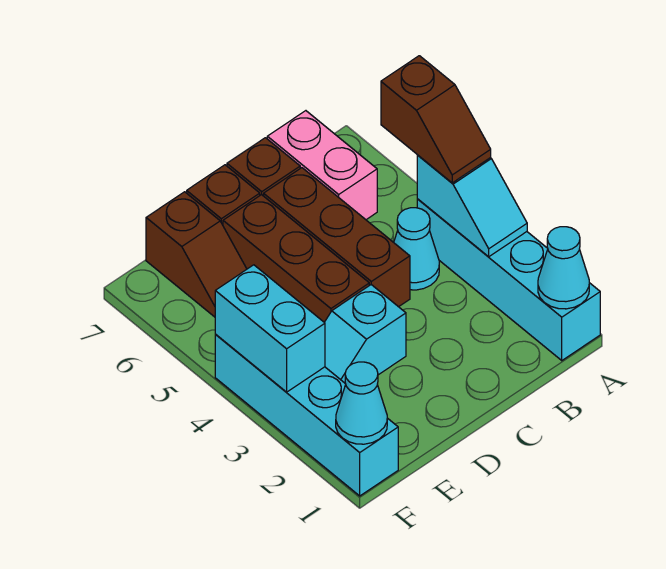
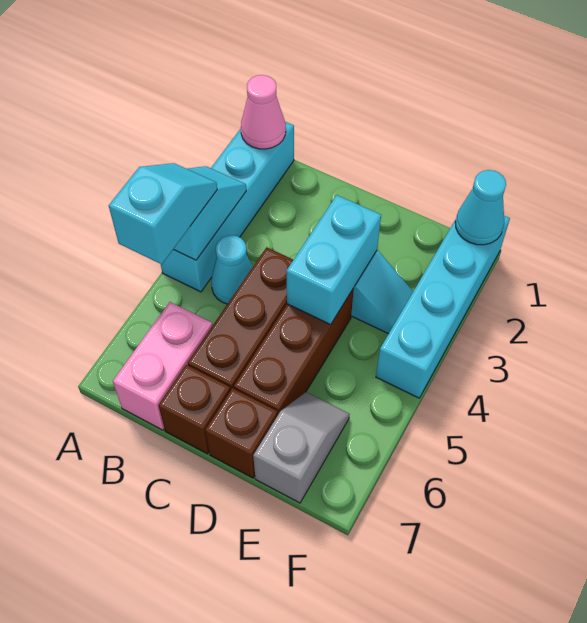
cyan 1x1 cone [538,227,589,309] -> pink 1x1 cone [241,75,286,149]
brown 1x2 slope [381,56,491,183] -> cyan 1x2 slope [109,163,217,264]
brown 1x2 slope [146,192,247,317] -> grey 1x2 slope [253,392,350,503]
cyan 1x2 brick [215,265,325,392] -> cyan 1x2 brick moved to [286,195,381,325]

